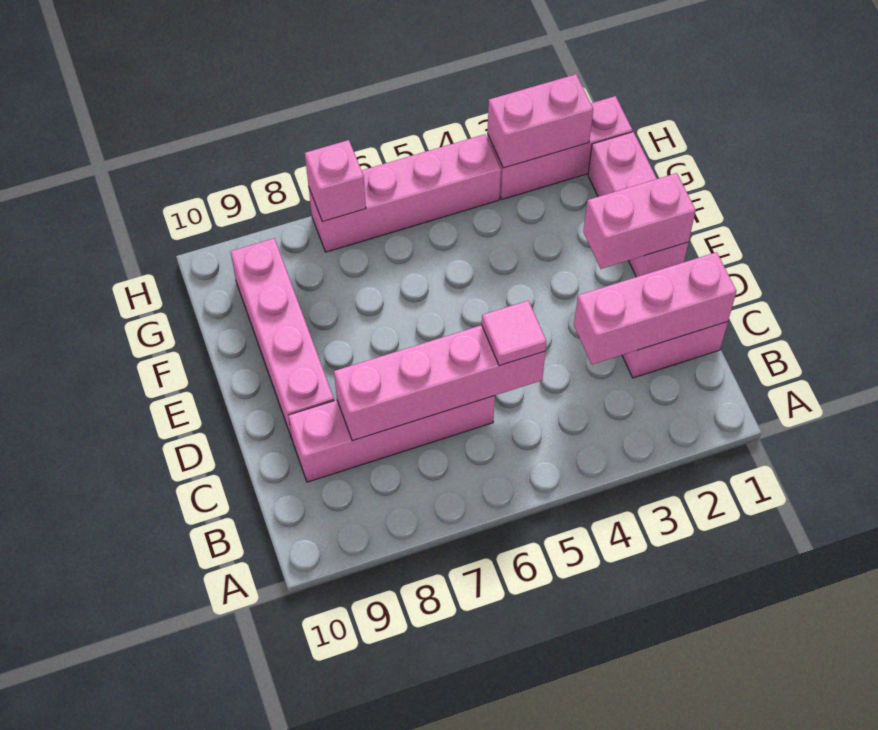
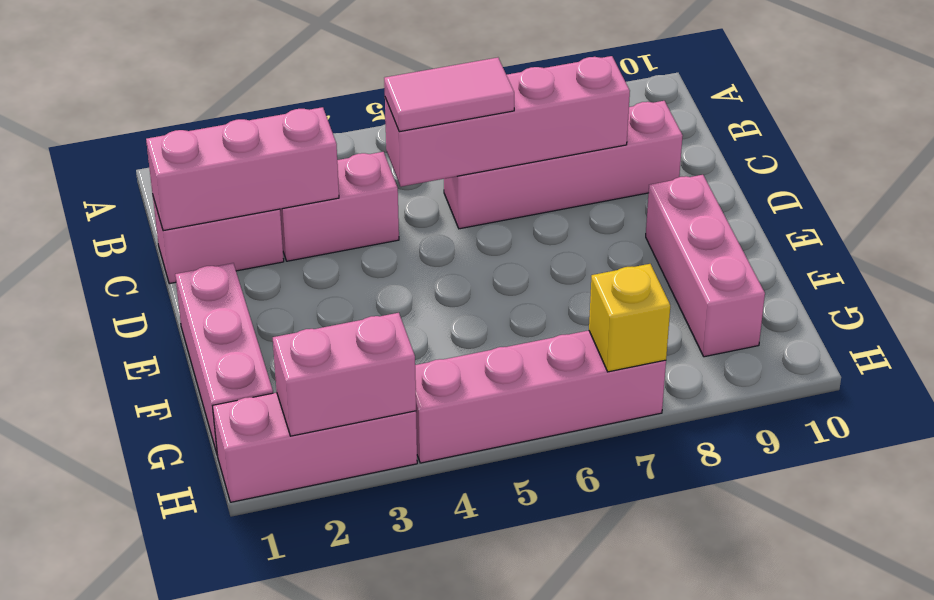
pink 1x1 tile [482,301,546,366] -> pink 1x2 tile [384,58,514,132]
pink 1x4 brick [230,238,334,438] -> pink 1x3 brick [646,175,765,357]
pink 1x2 brick [583,173,696,269] -> pink 1x2 brick moved to [280,152,399,261]
pink 1x1 brick [305,140,366,222] -> yellow 1x1 brick [589,264,670,372]

